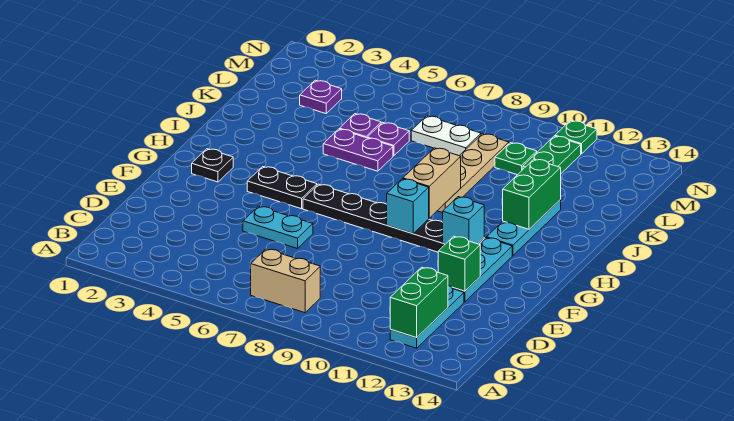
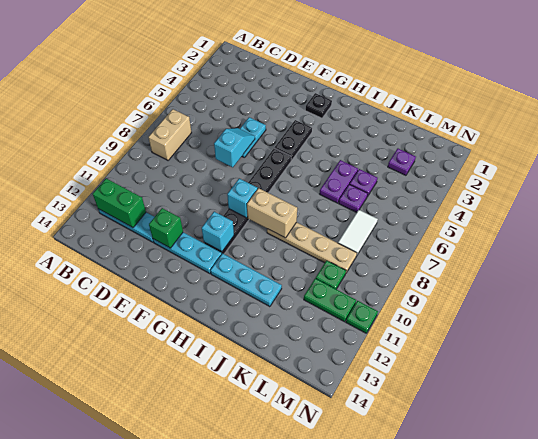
none -> cyan 1x2 slope [214,128,255,167]
green 1x2 brick [503,159,561,229] -> none
white 1x2 plate [411,116,481,156] -> white 1x2 tile [338,210,378,255]

